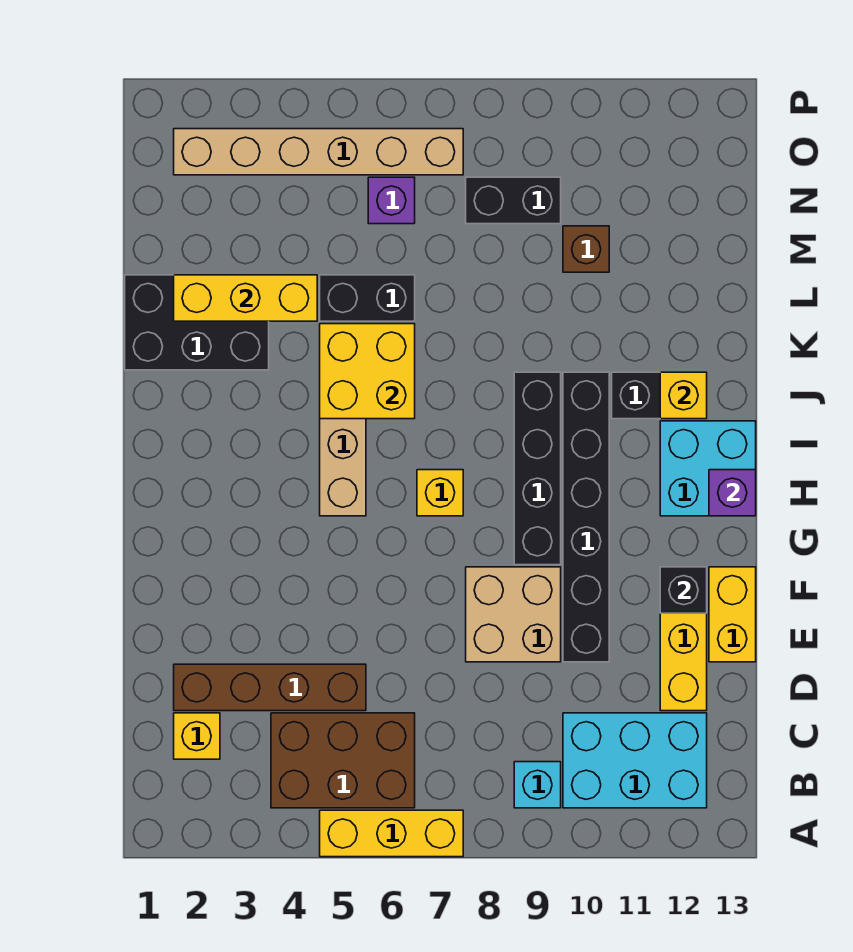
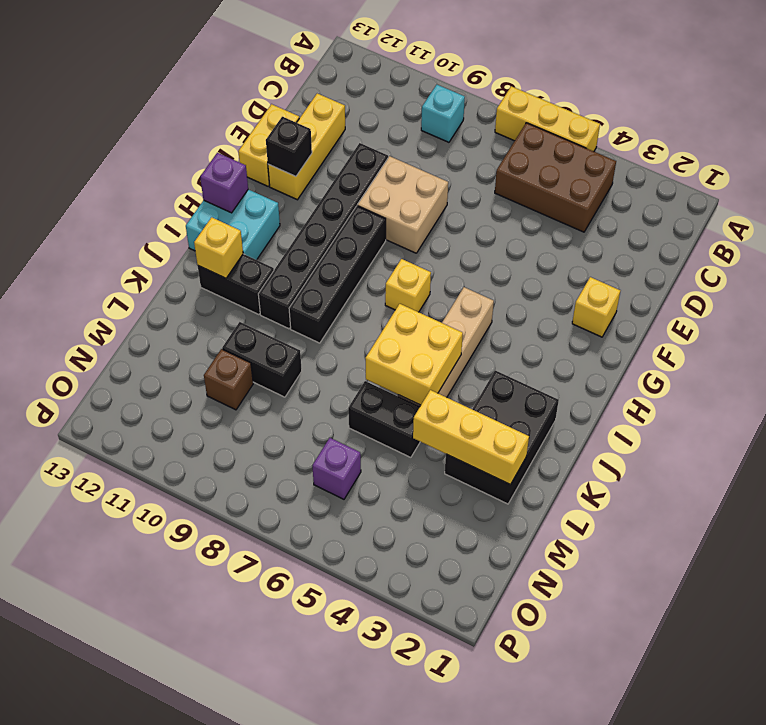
cyan 2x3 brick [563,713,707,808] -> none
yellow 1x1 brick [174,713,220,759] -> yellow 1x1 brick moved to [572,277,620,337]
brown 1x4 brick [174,664,366,711] -> none
black 2x3 brick [125,275,269,370] -> black 2x3 brick turned to [445,370,559,504]
black 1x2 brick [466,177,561,224] -> black 1x2 brick moved to [222,322,302,397]
tan 1x6 brick [174,129,463,175] -> none

